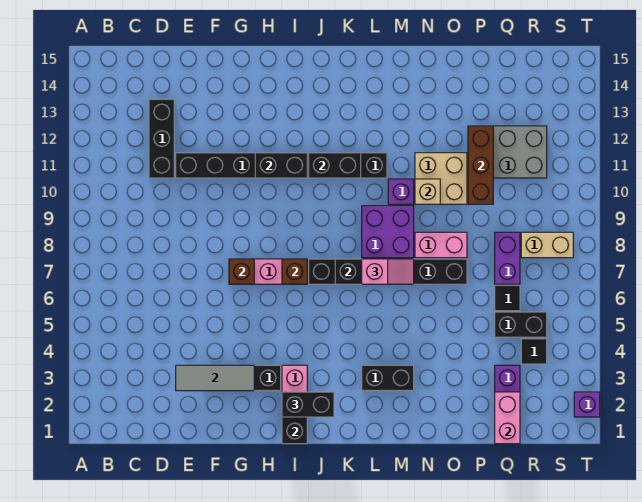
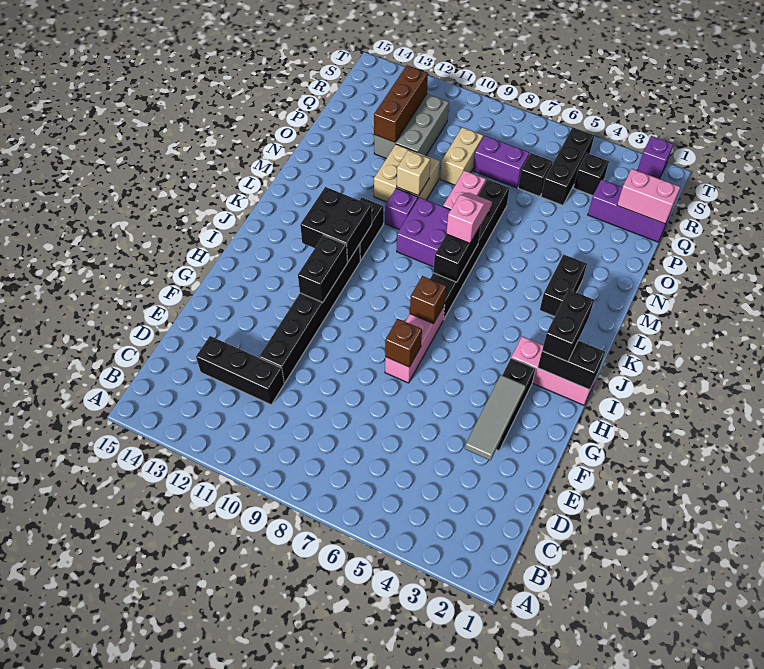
black 1x2 brick [309,153,361,178] -> black 2x2 brick [300,187,372,262]
brown 1x3 brick [468,126,493,204] -> brown 1x3 brick turned to [374,65,428,142]
black 1x2 brick [495,312,547,337] -> black 1x3 brick [541,127,594,205]
black 1x1 tile [495,285,520,311] -> black 1x1 brick [518,153,553,197]
black 1x1 tile [521,339,547,364] -> black 1x1 brick [574,153,609,196]
tan 1x2 brick [521,232,573,258] -> tan 1x2 brick moved to [440,127,483,185]

